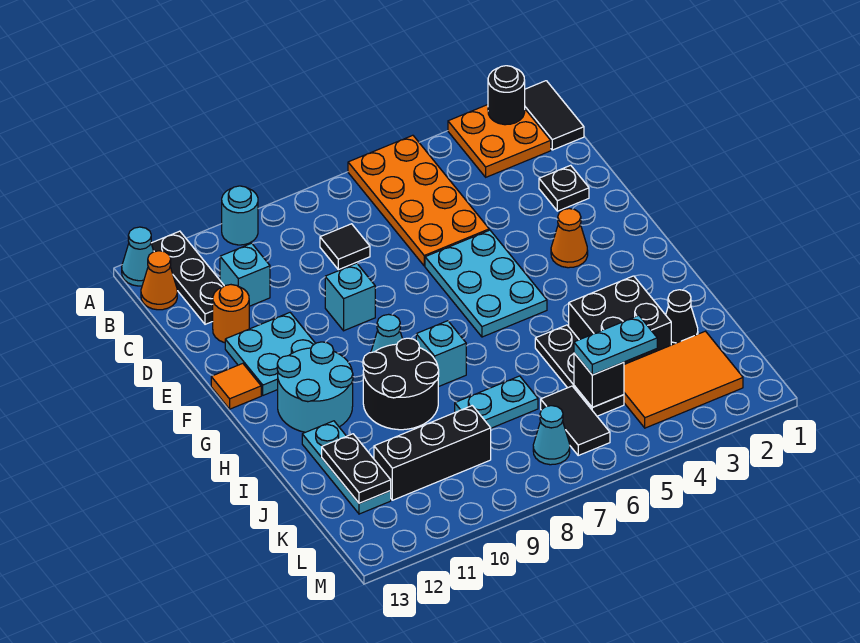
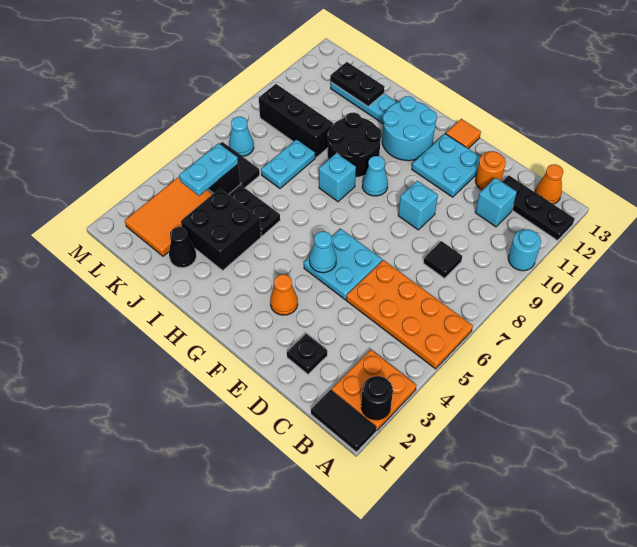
cyan 1x1 cone [122,227,154,286] -> cyan 1x1 cone moved to [309,231,337,273]
cyan 2x3 plate [425,230,547,337] -> cyan 2x2 plate [304,229,382,300]
black 1x3 brick [374,406,491,500] -> black 1x3 brick turned to [259,84,333,158]

